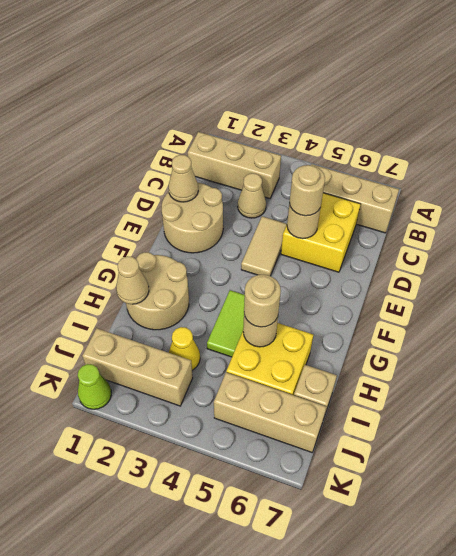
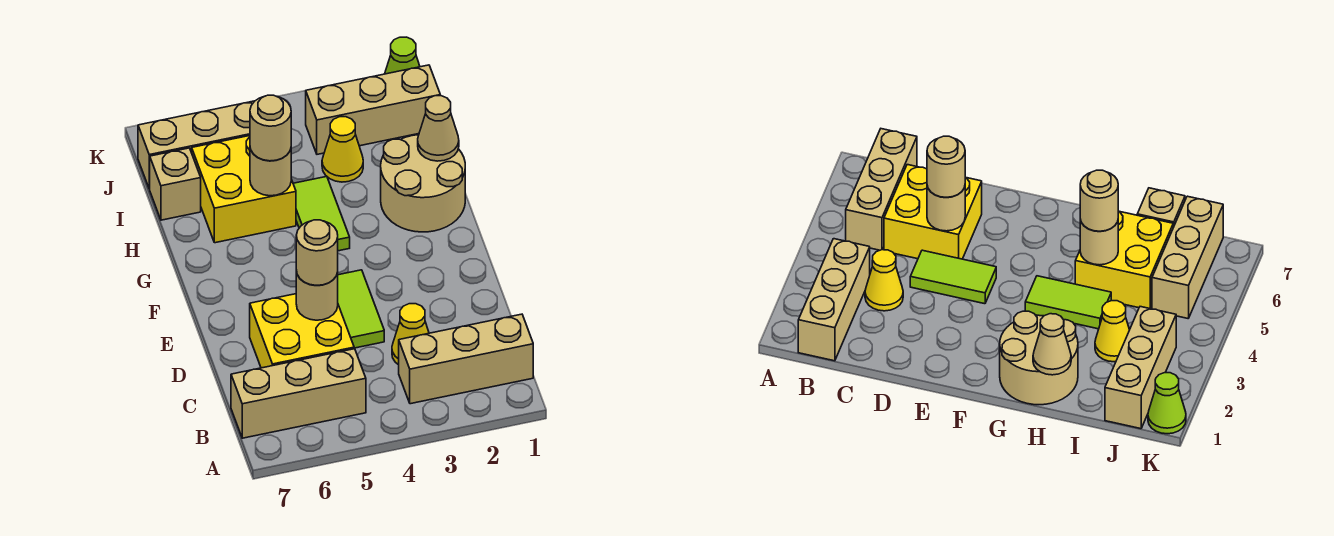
tan 1x1 cone [238,173,266,218] -> yellow 1x1 cone [392,304,429,365]
tan 2x2 round brick [162,183,223,253] -> none
tan 1x1 cone [168,155,198,202] -> none
tan 1x2 tile [241,216,287,276] -> lime 1x2 tile [338,270,384,348]

